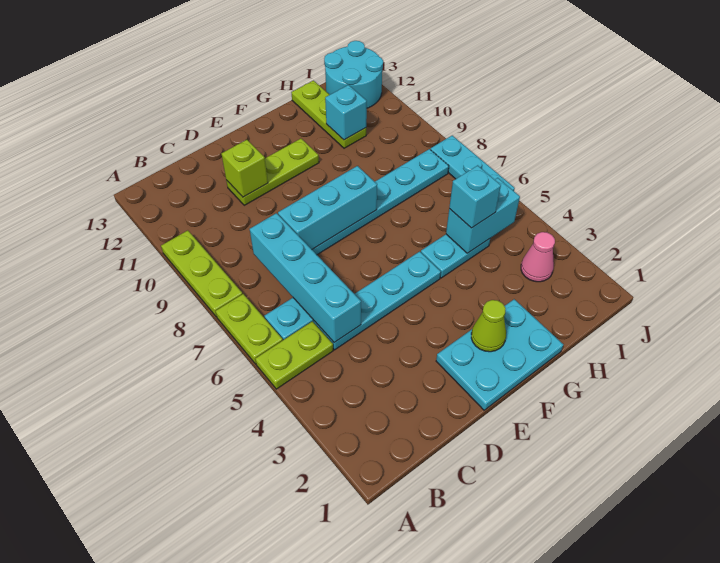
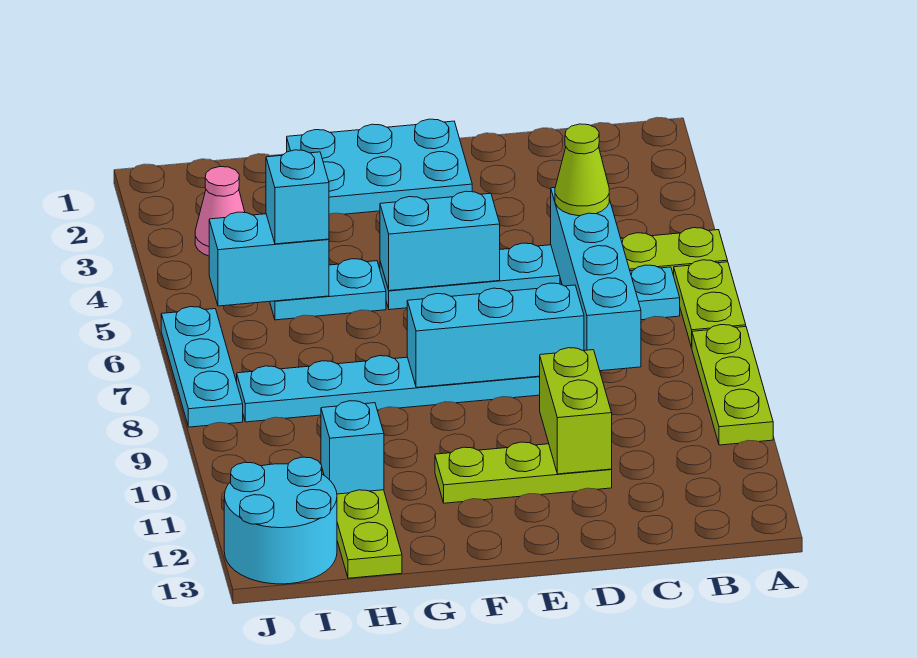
lime 1x1 brick [221,140,268,197] -> lime 1x2 brick [540,348,612,474]
none -> cyan 1x2 brick [380,191,500,291]
lime 1x1 cone [471,300,506,352] -> lime 1x1 cone moved to [555,124,609,216]

